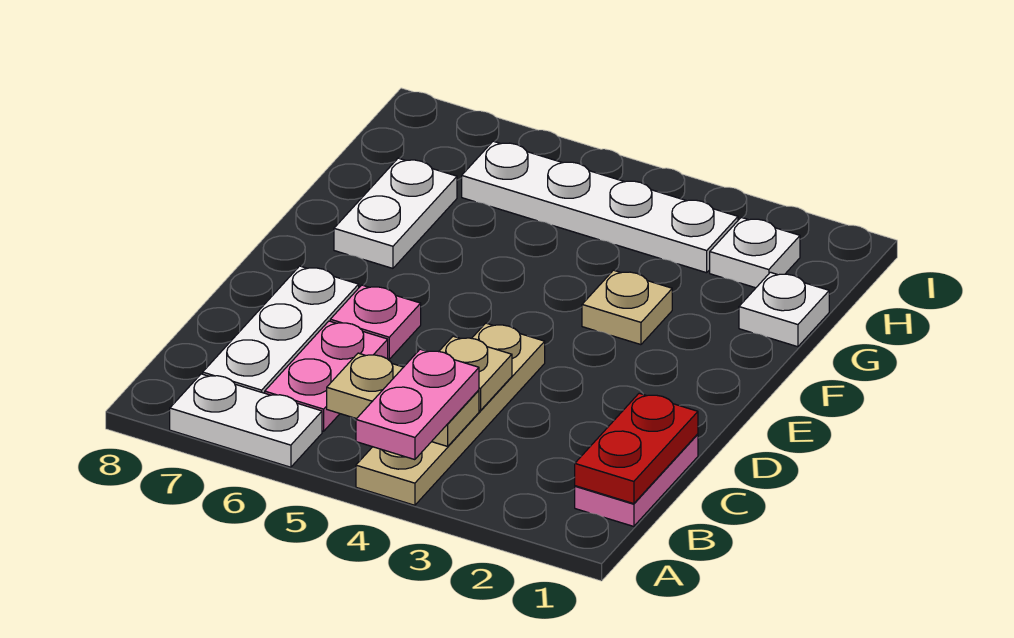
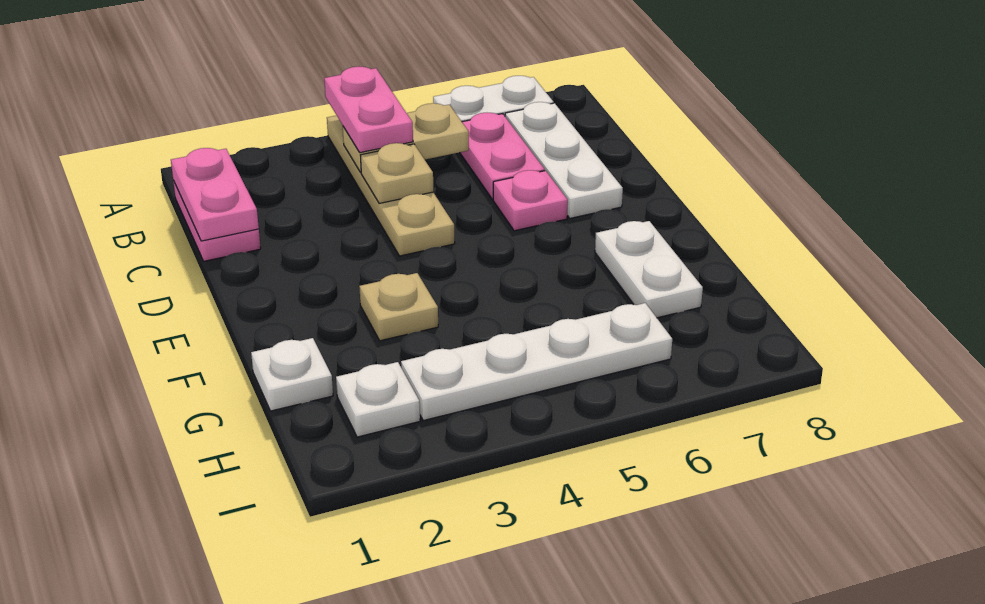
red 1x2 plate [575,393,698,504] -> pink 1x2 plate [171,148,259,241]

